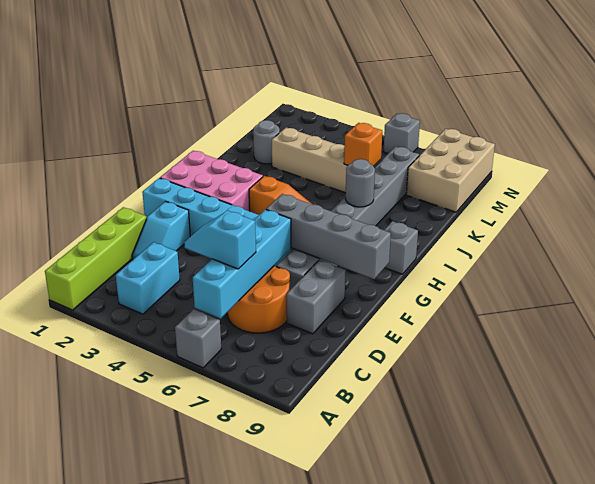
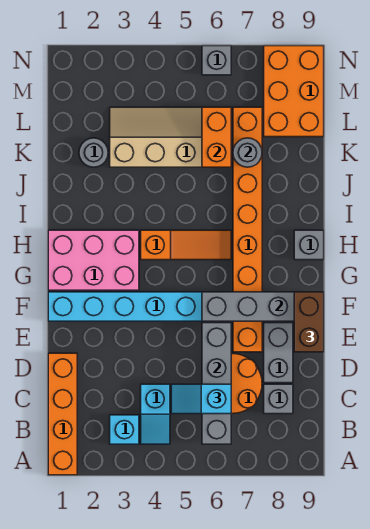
lime 1x4 brick [45,207,146,310] -> orange 1x4 brick [48,353,77,475]
grey 1x1 brick [175,309,221,368] -> grey 1x1 brick moved to [264,384,293,414]
cyan 1x2 brick [116,242,180,314] -> cyan 1x1 brick [110,415,139,444]
cyan 1x4 brick [193,209,291,318] -> grey 1x4 brick [202,323,231,444]
cyan 1x2 slope [132,202,190,259] -> cyan 1x2 slope moved to [141,384,170,444]
grey 1x8 brick [276,146,419,290] -> orange 1x8 brick [233,107,262,352]
none -> brown 1x2 brick [294,292,324,352]
grey 1x1 round brick [345,159,375,207] -> grey 1x1 round brick moved to [233,138,262,167]
orange 1x1 brick [344,123,382,166] -> orange 1x2 brick [202,107,231,167]
tan 2x3 brick [406,129,495,212] -> orange 2x3 brick [264,46,324,137]

